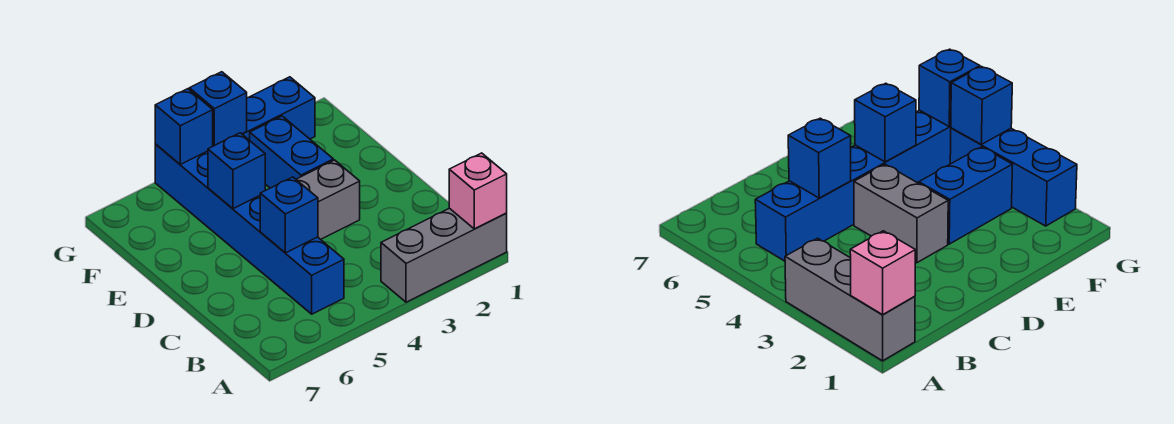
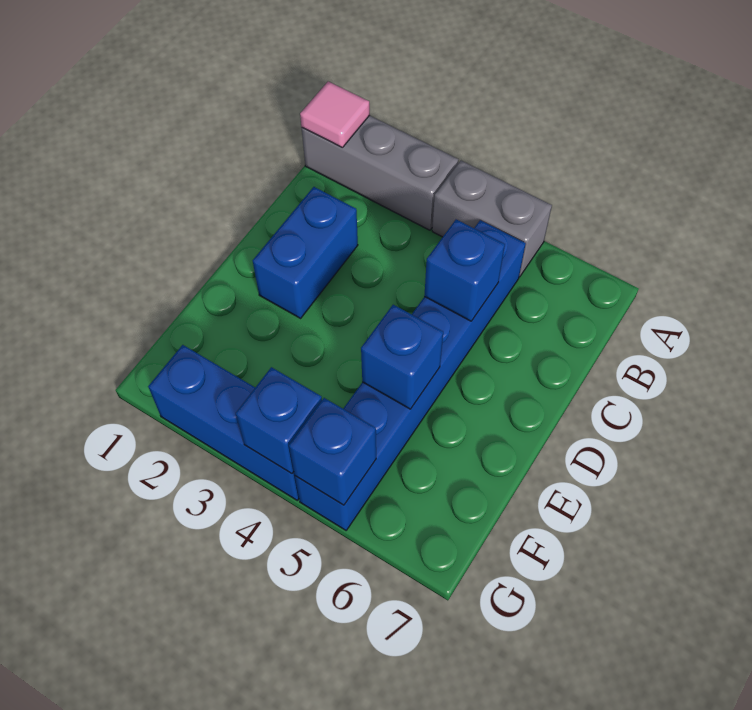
pink 1x1 brick [449,153,507,229] -> pink 1x1 tile [300,81,370,148]
grey 1x2 brick [296,160,360,239] -> grey 1x2 brick moved to [432,161,552,277]
blue 1x2 brick [250,116,333,188] -> blue 1x2 brick moved to [253,187,358,318]

